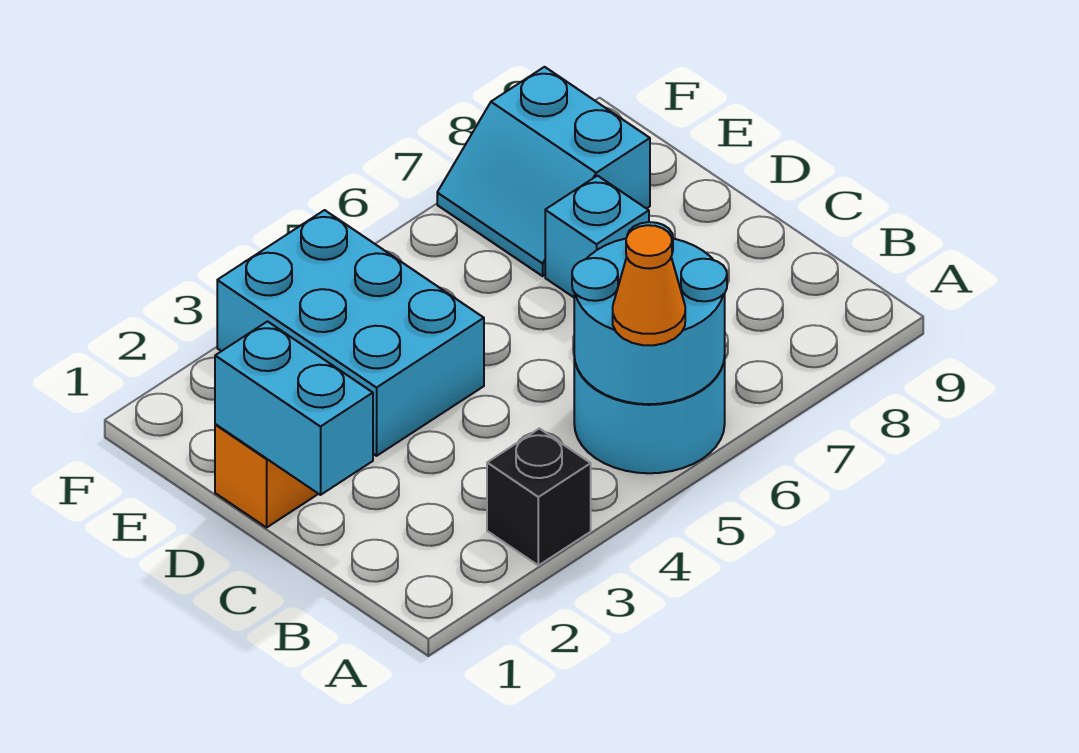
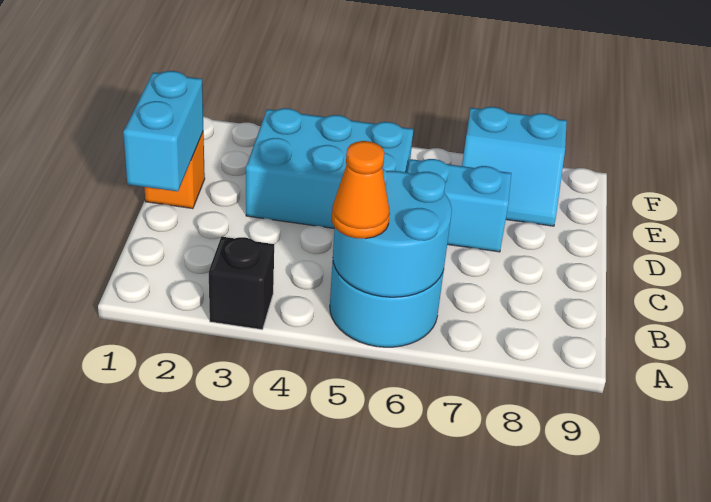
cyan 2x3 brick [217,210,484,456] -> cyan 2x3 brick turned to [246,108,413,228]
cyan 1x1 brick [545,176,649,297] -> cyan 1x2 brick [407,159,511,252]
cyan 2x2 slope [437,67,650,276] -> cyan 2x2 slope turned to [462,107,567,226]

